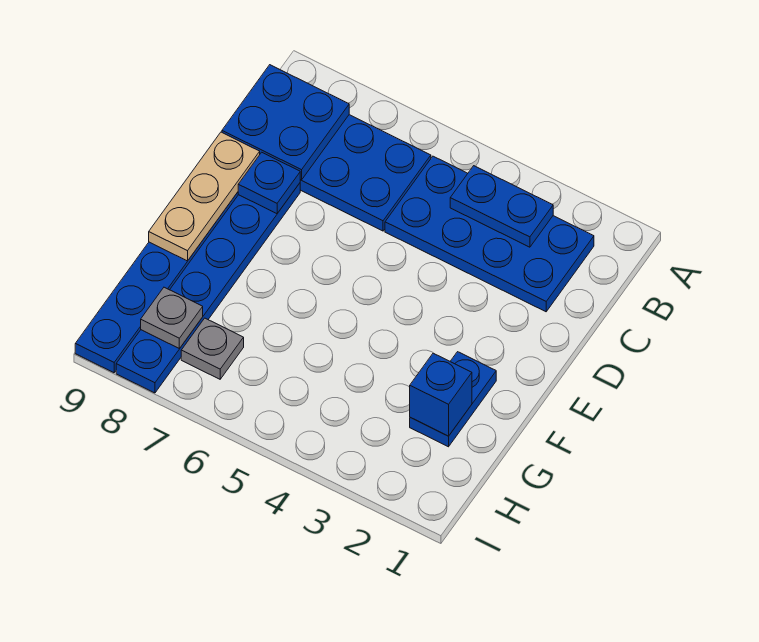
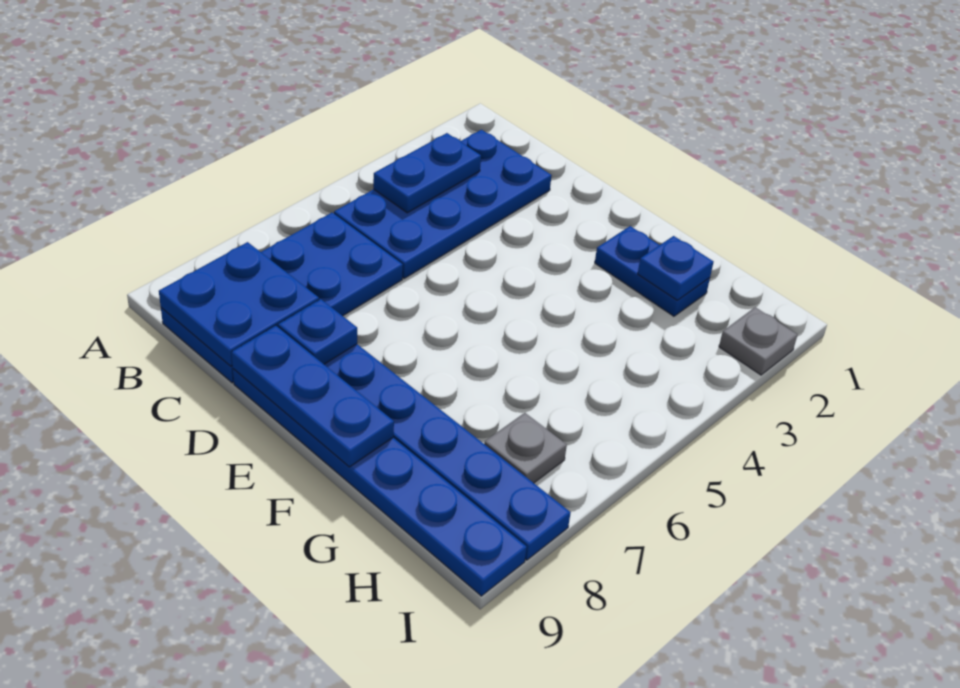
tan 1x3 plate [149,132,260,261] -> blue 1x3 plate [231,326,394,467]
blue 1x1 brick [410,353,472,436] -> blue 1x1 plate [638,236,714,300]
grey 1x1 plate [141,287,203,349] -> grey 1x1 plate moved to [719,307,797,375]

